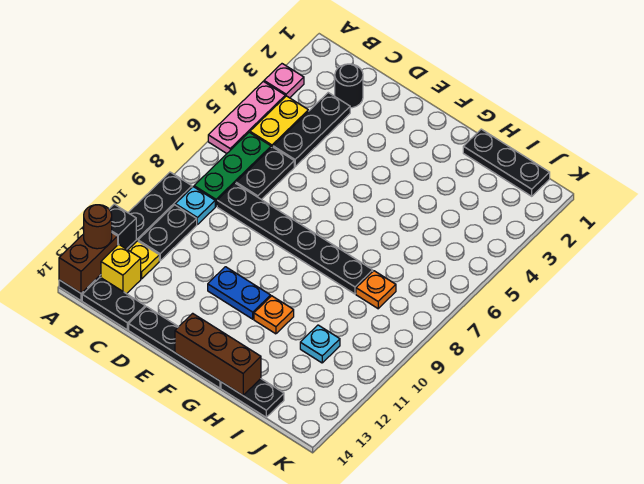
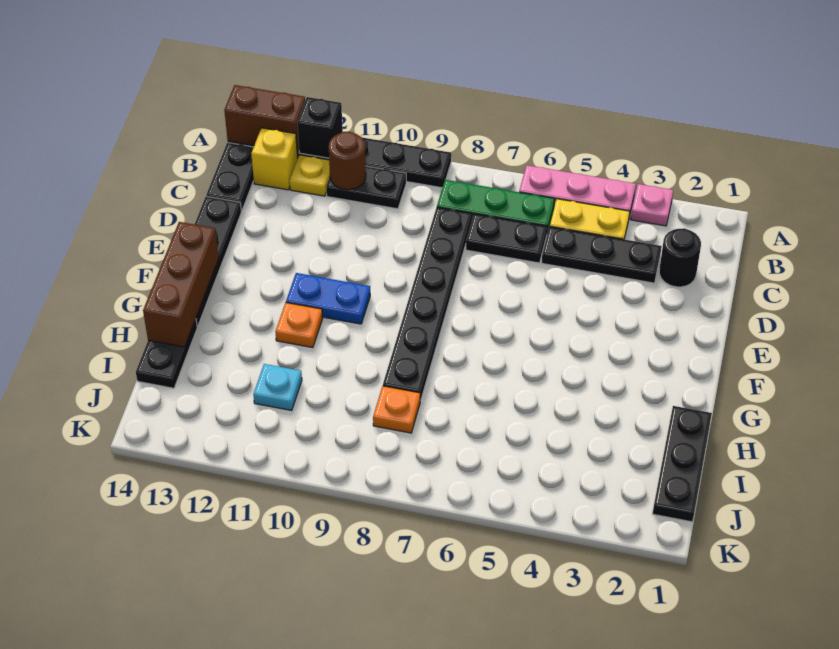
brown 1x1 round brick [84,205,112,249] -> brown 1x1 round brick moved to [329,132,366,190]
cyan 1x1 plate [175,187,215,224] -> none
blue 1x2 plate [208,267,271,319] -> blue 1x2 plate turned to [286,273,370,324]

